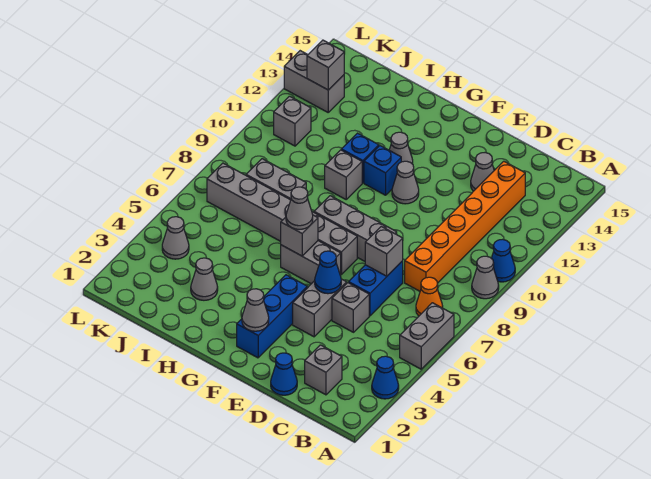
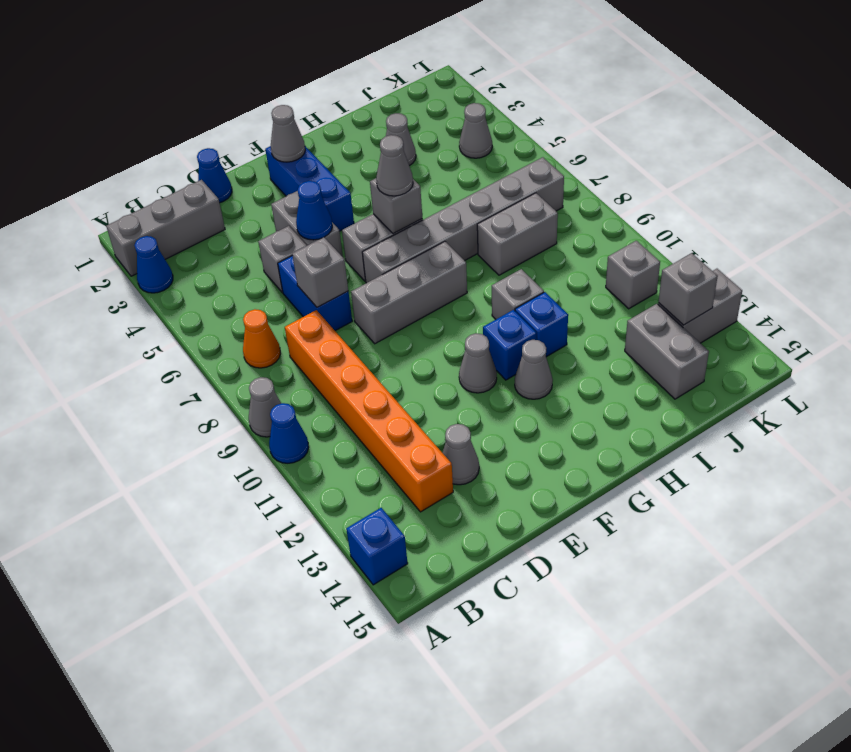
grey 1x2 brick [400,303,454,369] -> grey 1x2 brick moved to [625,304,709,399]
none -> blue 1x1 brick [346,508,408,585]
grey 1x1 brick [305,345,342,395] -> grey 1x3 brick [106,180,225,276]

